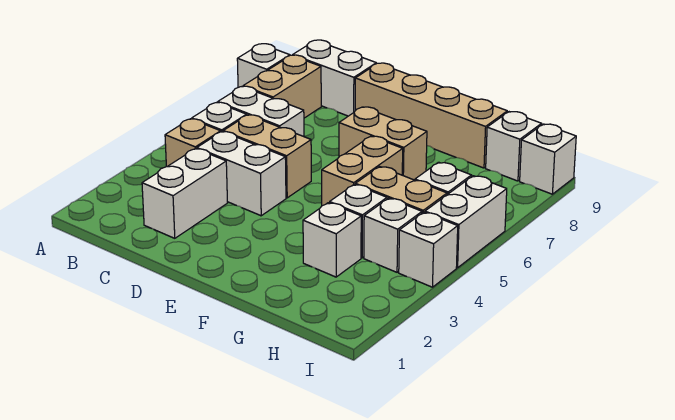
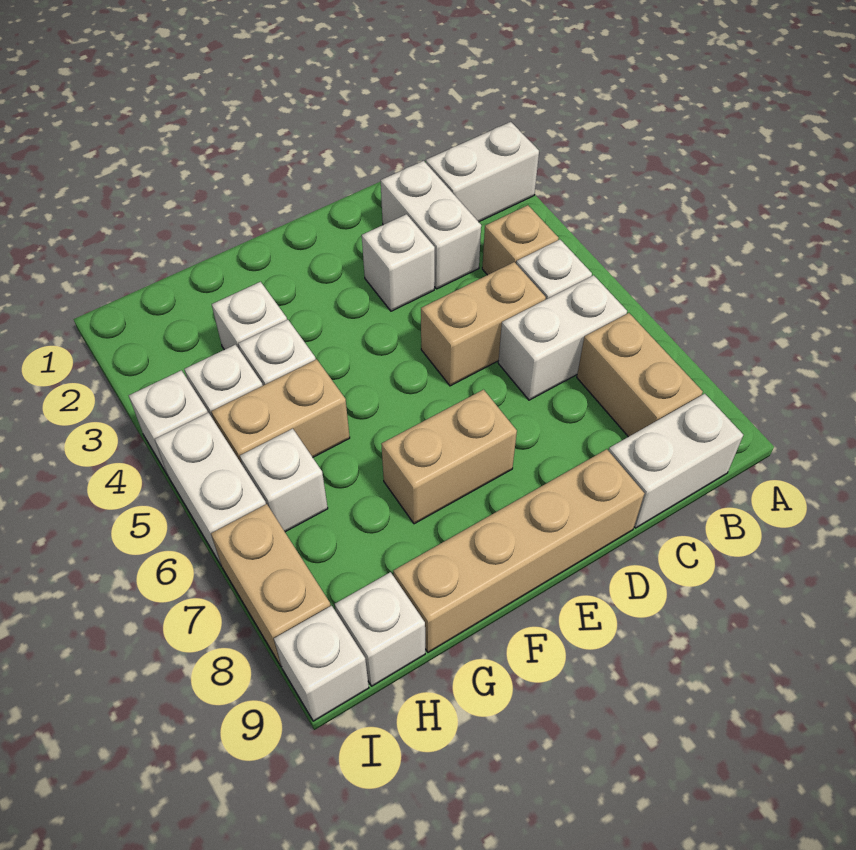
white 1x1 brick [237,44,290,87] -> white 1x1 brick moved to [362,214,435,311]
white 1x2 brick [197,132,286,216] -> white 1x2 brick moved to [426,122,539,222]
tan 1x2 brick [322,136,403,206] -> tan 1x2 brick moved to [211,504,331,667]

